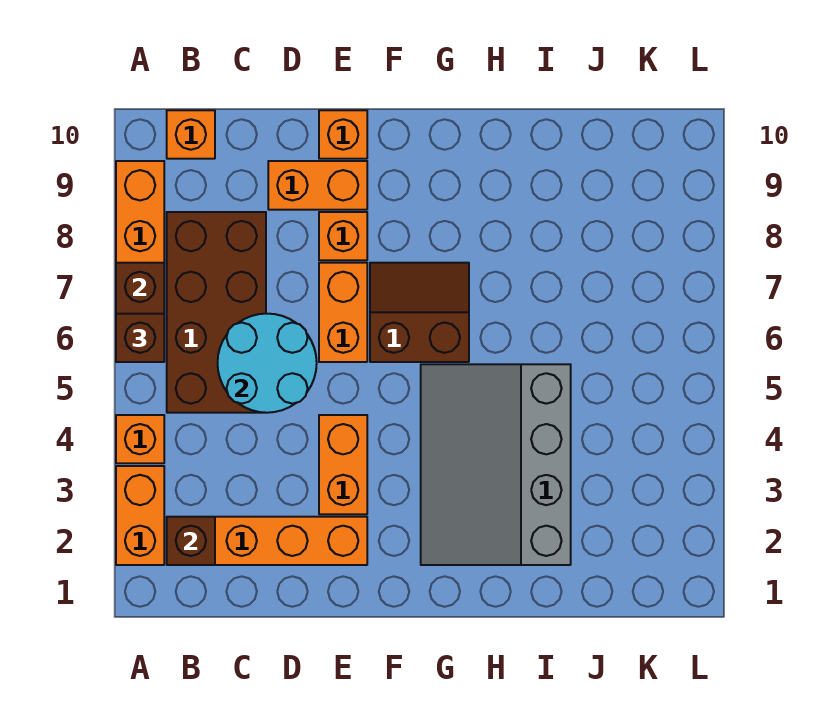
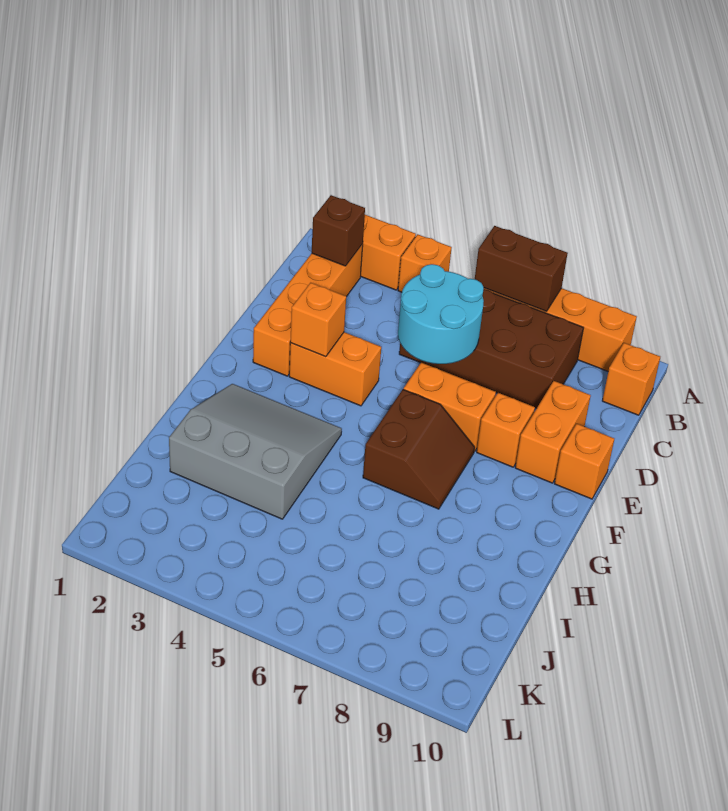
brown 1x1 brick [116,314,164,362] -> none
none -> orange 1x1 brick [290,283,346,357]
grey 3x4 slope [421,364,571,565] -> grey 3x3 slope [169,384,342,519]

